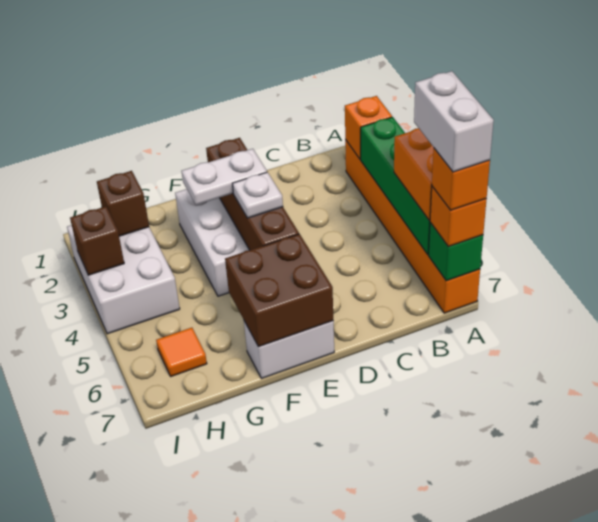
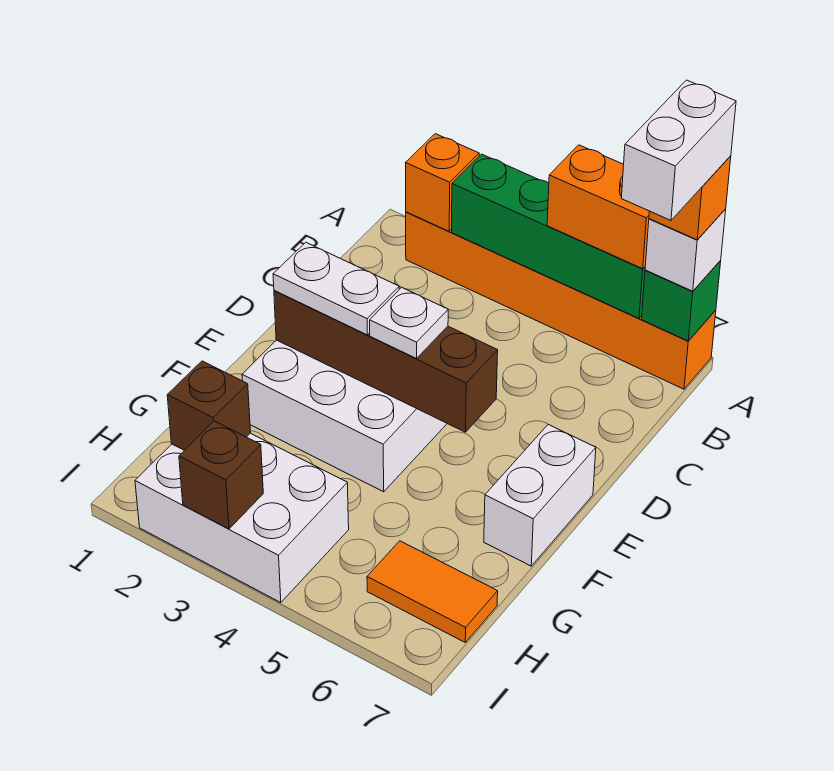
white 1x2 brick [414,71,494,172] -> white 1x2 brick turned to [621,80,736,220]
orange 1x1 brick [430,187,487,246] -> white 1x1 brick [645,209,726,291]
white 1x2 plate [182,149,267,205] -> white 1x2 plate turned to [273,242,399,335]
brown 2x2 brick [225,234,333,347] -> none
orange 1x1 tile [156,328,207,376] -> orange 1x2 tile [367,541,498,642]

